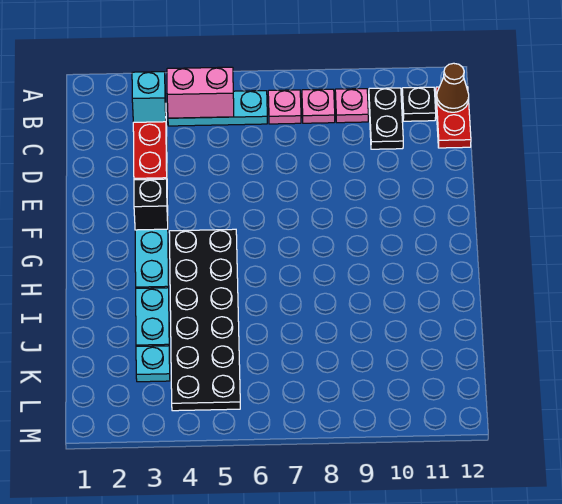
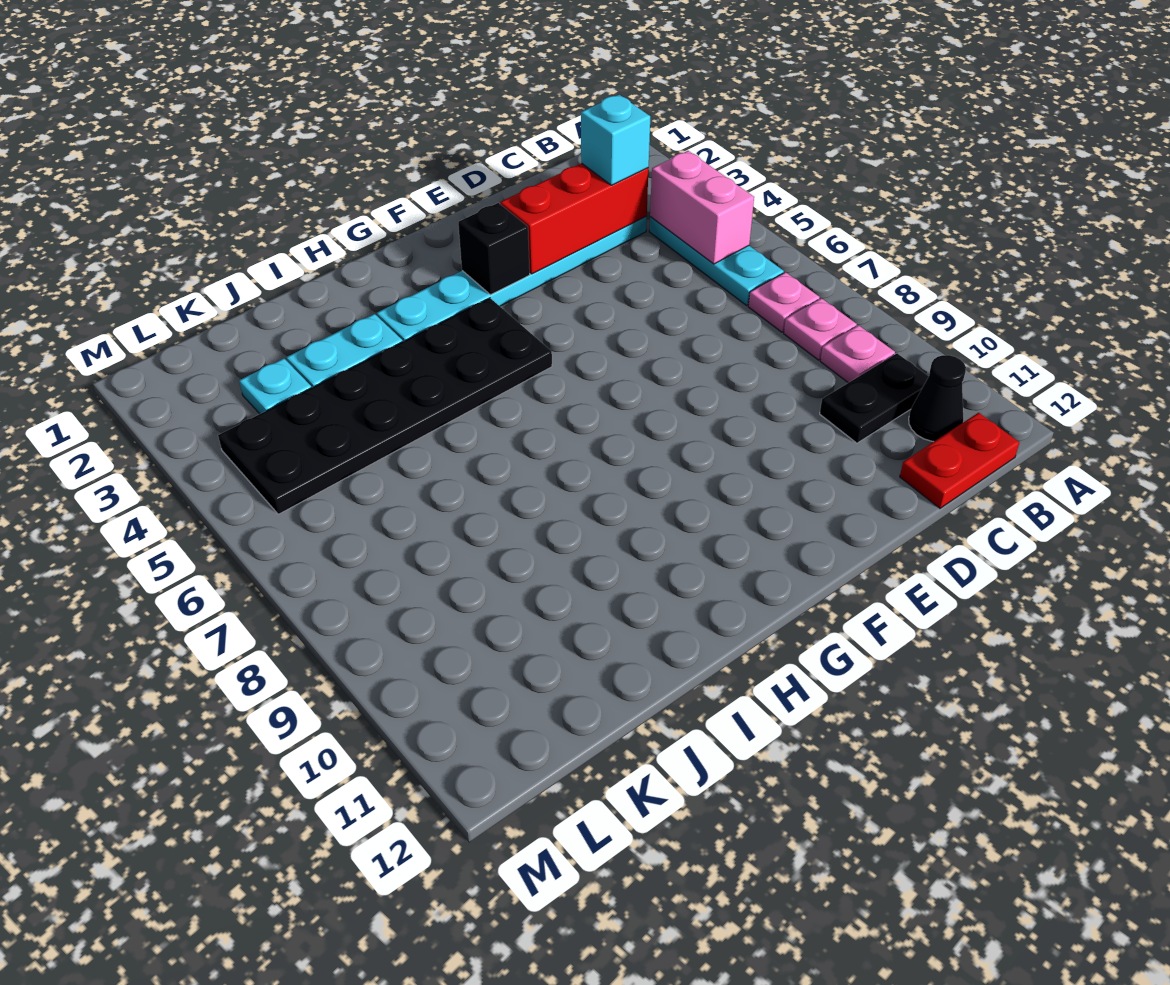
black 1x1 plate [402,87,436,121] -> black 1x1 cone [909,355,966,442]
brown 1x1 cone [437,63,469,112] -> none

